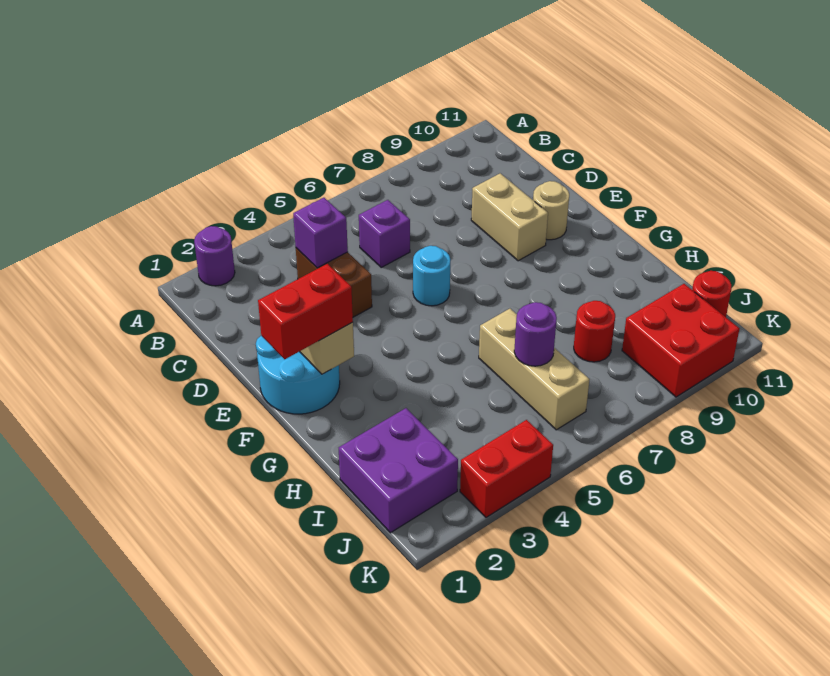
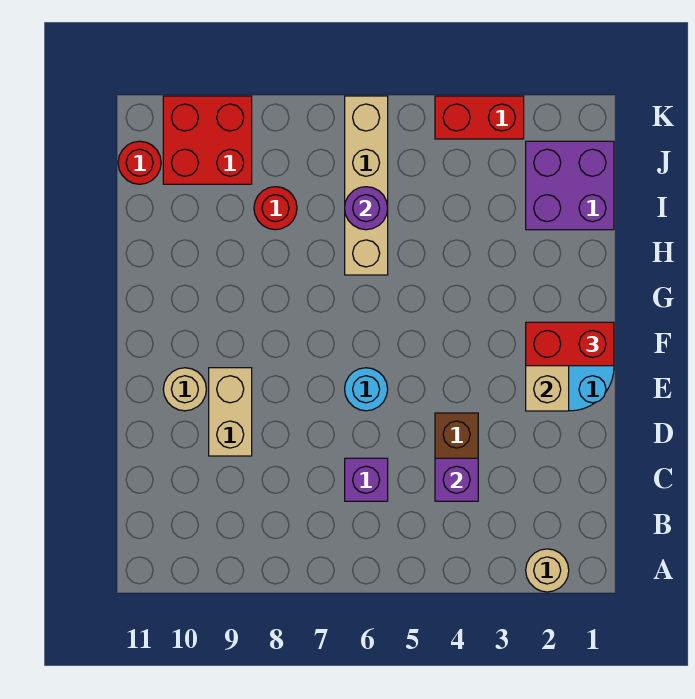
purple 1x1 round brick [194,226,235,286] -> tan 1x1 round brick [526,549,569,592]
tan 1x3 brick [479,309,589,430] -> tan 1x4 brick [345,96,388,275]

